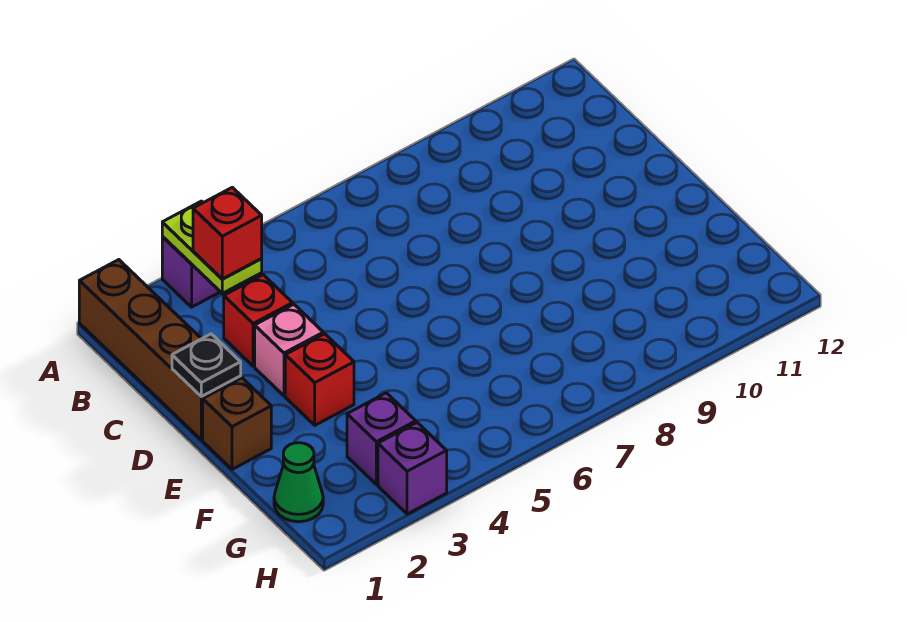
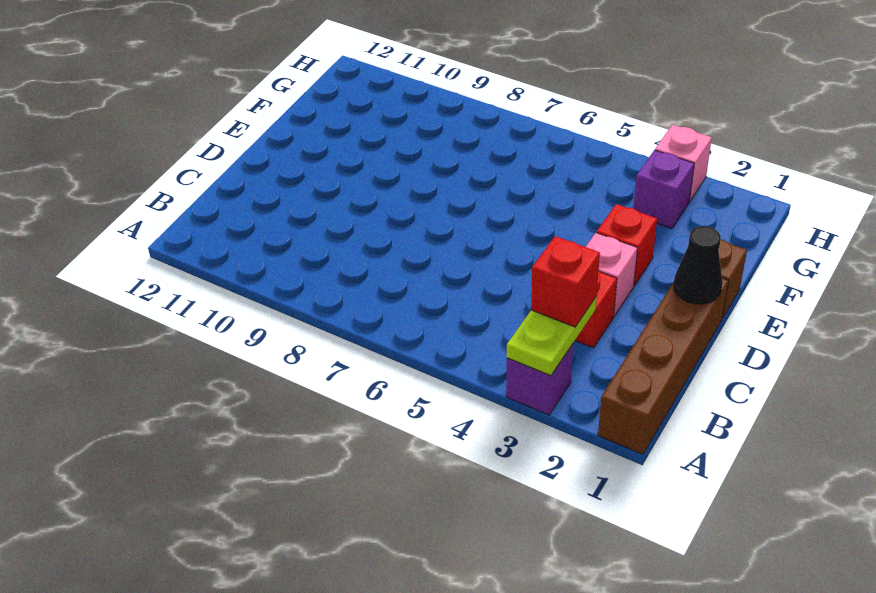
black 1x1 plate [172,334,241,396] -> black 1x1 cone [674,226,723,304]
green 1x1 cone [274,443,323,522] -> none
purple 1x1 brick [378,423,447,514] -> pink 1x1 brick [655,125,712,202]

